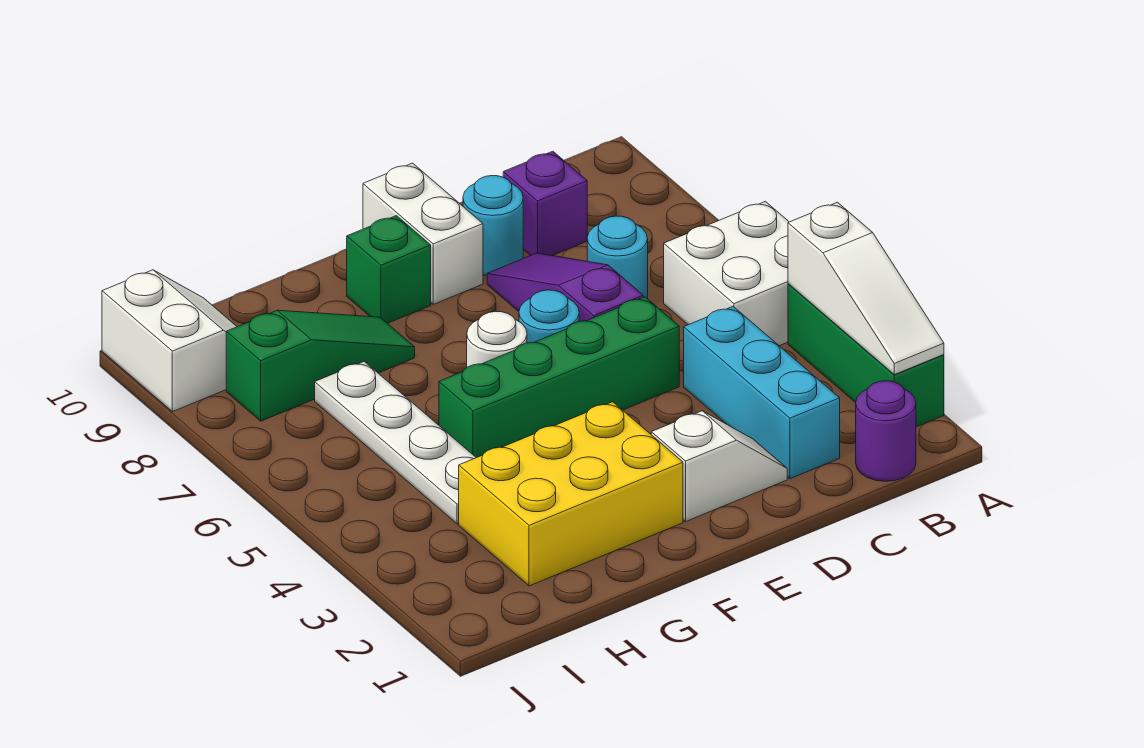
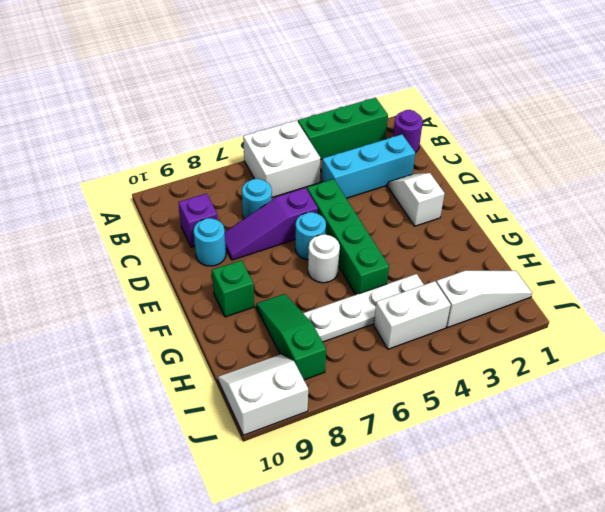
white 1x3 slope [788,202,944,375] -> white 1x3 slope moved to [436,271,532,328]
white 1x2 brick [363,163,483,304] -> white 1x2 brick moved to [374,281,451,349]
yellow 2x3 brick [459,402,683,586] -> none

